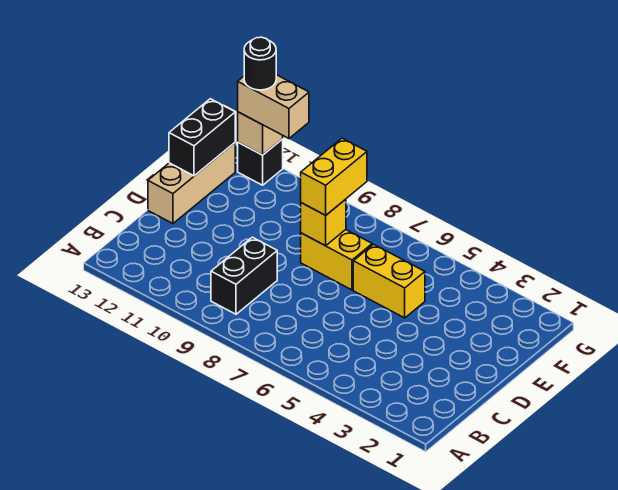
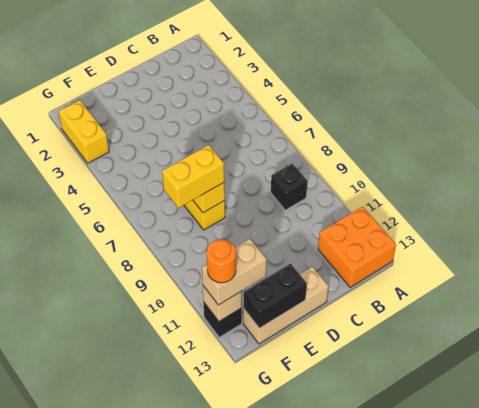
none -> orange 2x2 brick [318,207,396,287]
black 1x2 brick [211,237,277,314] -> black 1x1 brick [271,163,307,210]
yellow 1x2 brick [353,244,425,318] -> yellow 1x2 brick moved to [59,100,109,163]
tan 1x2 brick [238,75,309,138] -> tan 1x2 brick turned to [202,239,266,305]
black 1x1 round brick [244,37,276,90] -> orange 1x1 round brick [207,239,236,283]

